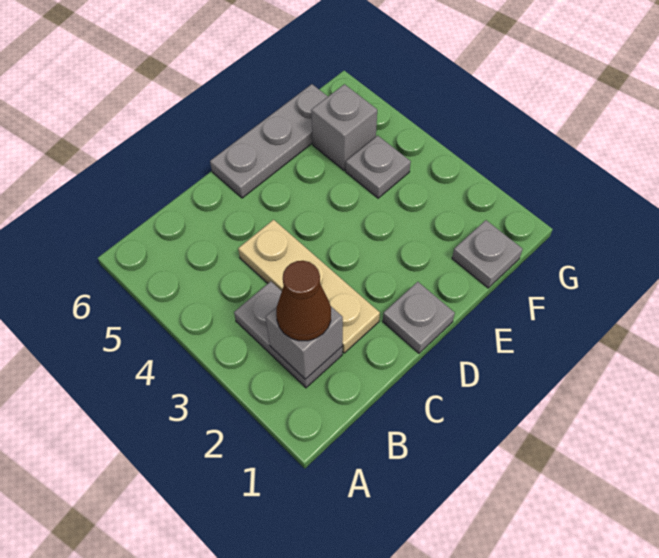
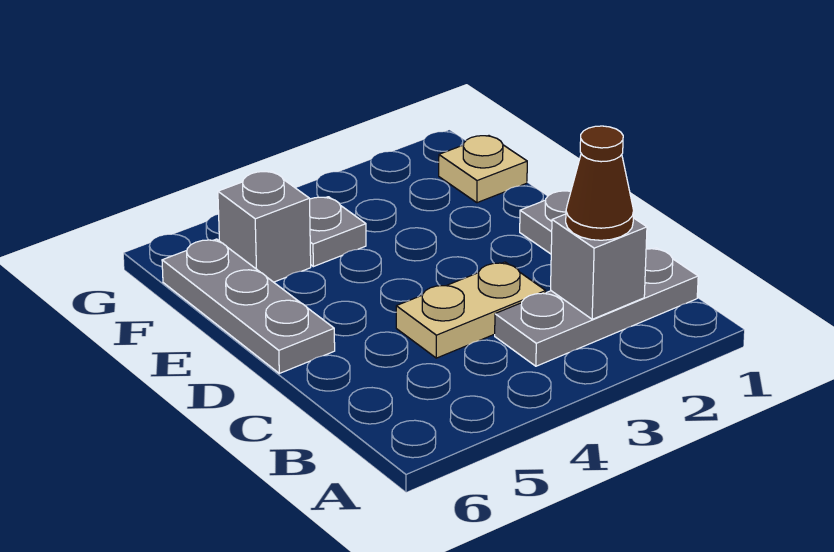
grey 1x2 plate [234,281,342,388] -> grey 1x3 plate [495,248,698,366]
tan 1x3 plate [238,220,380,353] -> tan 1x2 plate [396,262,546,358]
grey 1x1 plate [452,220,523,288] -> tan 1x1 plate [439,136,527,203]

